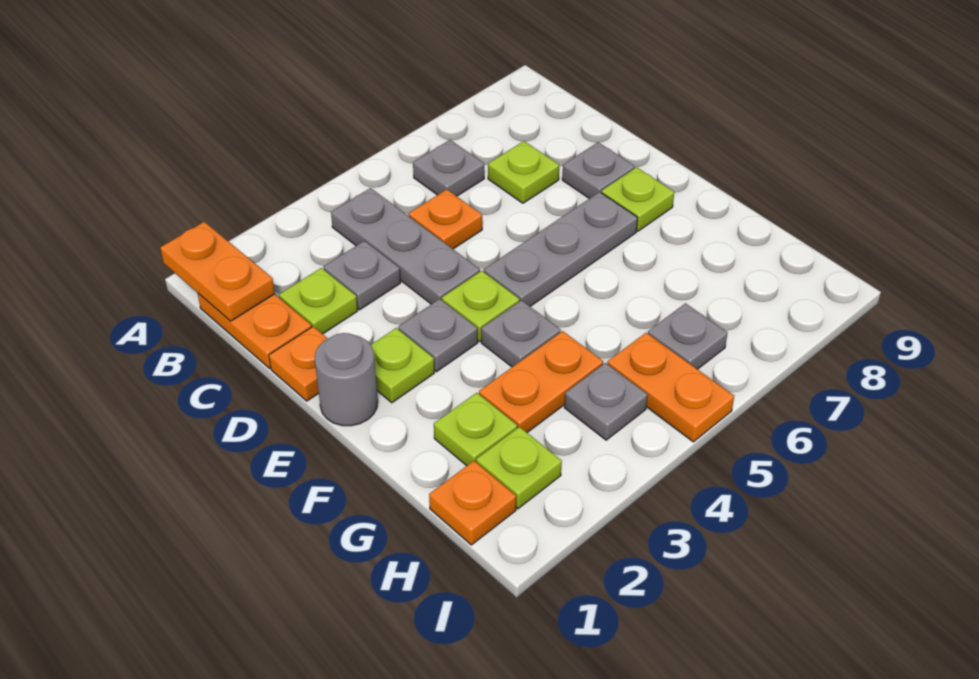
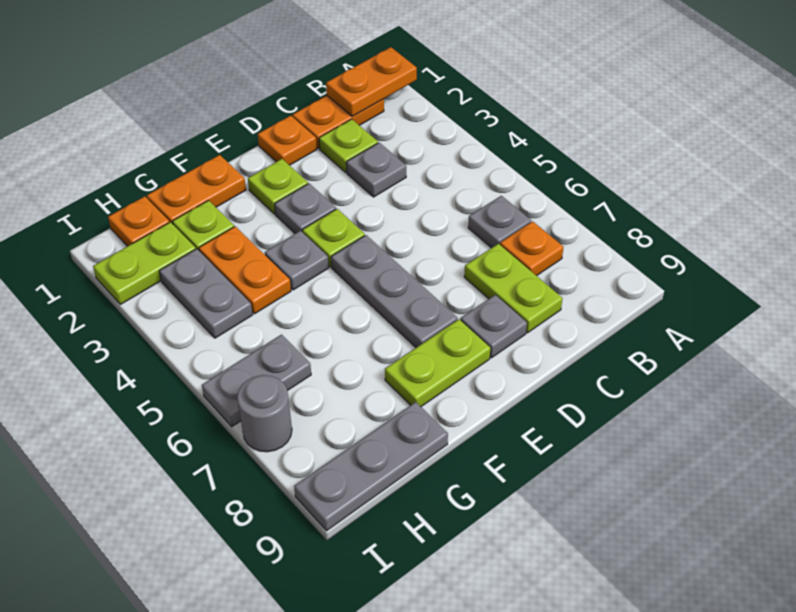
grey 1x3 plate [331,188,480,304] -> grey 1x3 plate moved to [294,402,448,531]
orange 1x1 plate [408,189,482,249] -> orange 1x1 plate moved to [500,221,564,276]
lime 1x1 plate [488,141,559,203] -> lime 1x2 plate [464,244,563,333]
grey 1x1 round brick [315,333,378,426] -> grey 1x1 round brick moved to [237,375,292,452]
lime 1x1 plate [601,167,674,231] -> lime 1x2 plate [385,319,490,407]
lime 1x1 plate [476,427,562,509] -> lime 1x2 plate [93,222,196,304]
grey 1x1 plate [564,363,648,440] -> grey 1x2 plate [159,249,252,338]
orange 1x2 plate [607,333,734,442] -> orange 1x2 plate moved to [147,155,246,224]
grey 1x1 plate [648,303,728,369] -> grey 1x2 plate [202,335,311,427]

